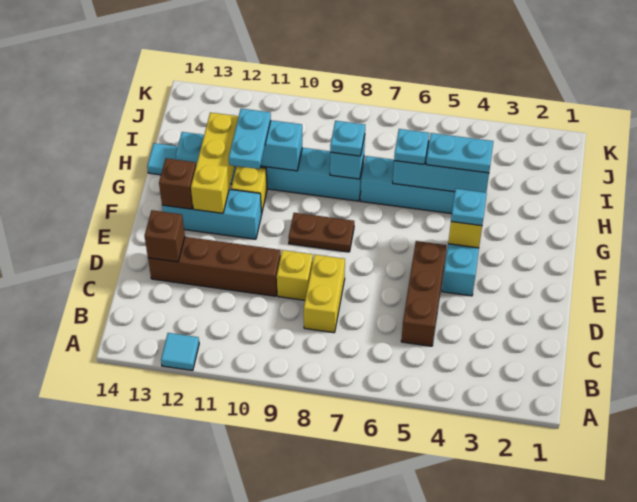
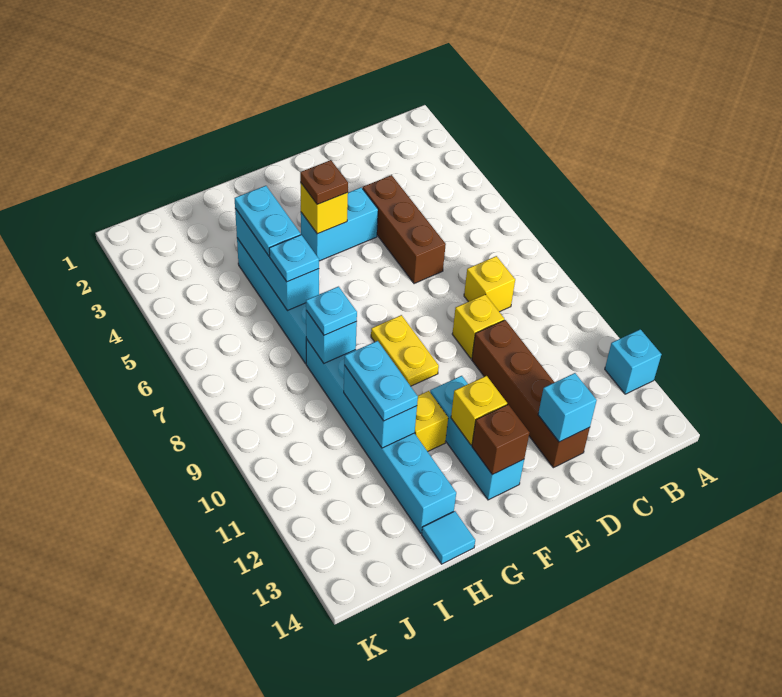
cyan 1x1 tile [161,333,199,371] -> cyan 1x1 brick [605,329,661,394]
brown 1x3 brick [401,241,446,346] -> brown 1x3 brick turned to [363,175,446,284]
yellow 1x2 brick [304,255,345,333] -> yellow 1x1 brick [464,256,515,312]
brown 1x1 brick [144,210,185,262] -> cyan 1x1 brick [538,373,597,442]
cyan 1x1 plate [451,189,487,226] -> brown 1x1 plate [300,160,348,204]
brown 1x2 plate [288,213,354,252] -> yellow 1x2 plate [371,315,439,386]
yellow 1x3 brick [191,112,239,213] -> yellow 1x1 brick [451,376,507,445]
cyan 1x2 plate [229,109,271,169] -> cyan 1x2 plate turned to [344,341,418,421]

